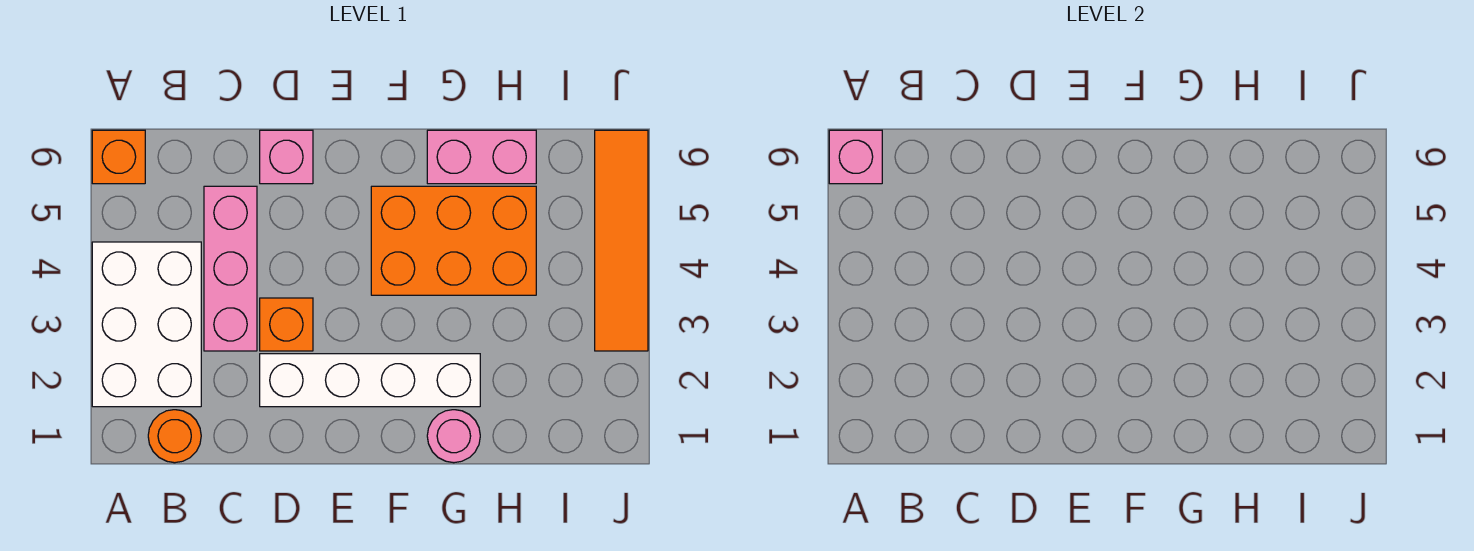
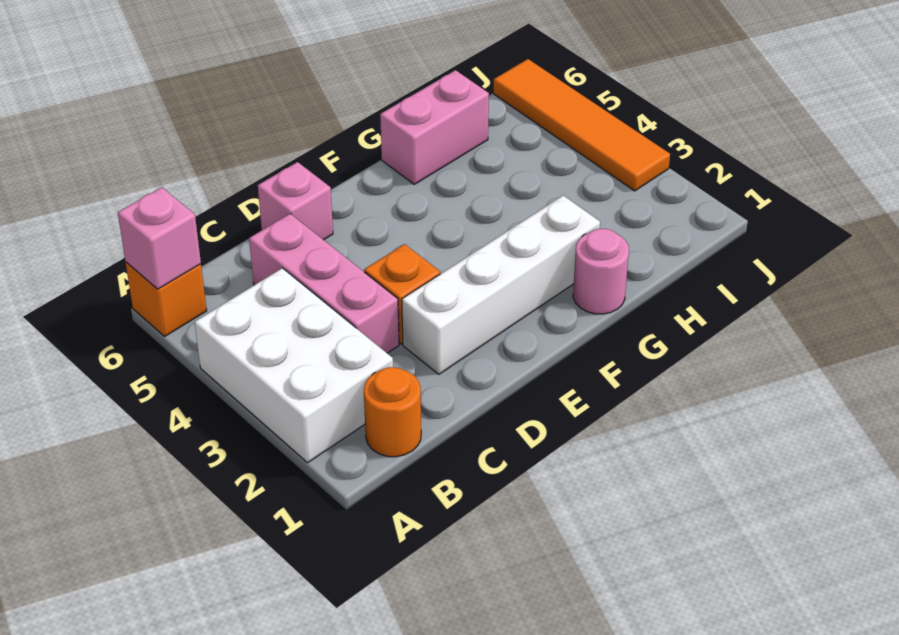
orange 2x3 brick [371,186,536,295] -> none

